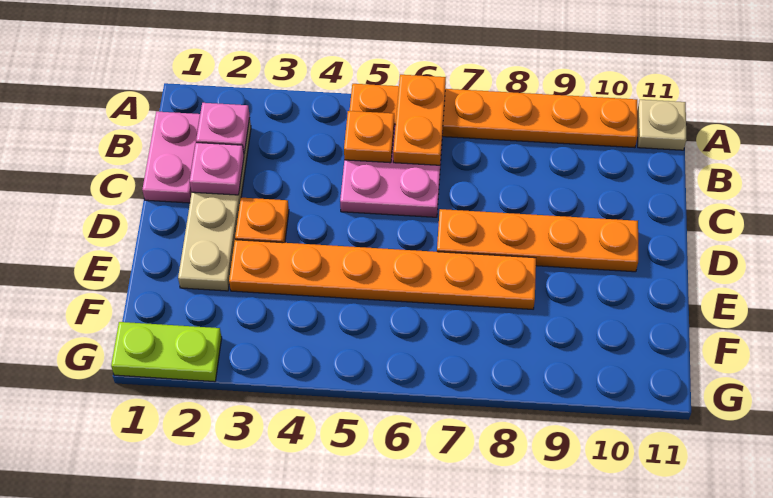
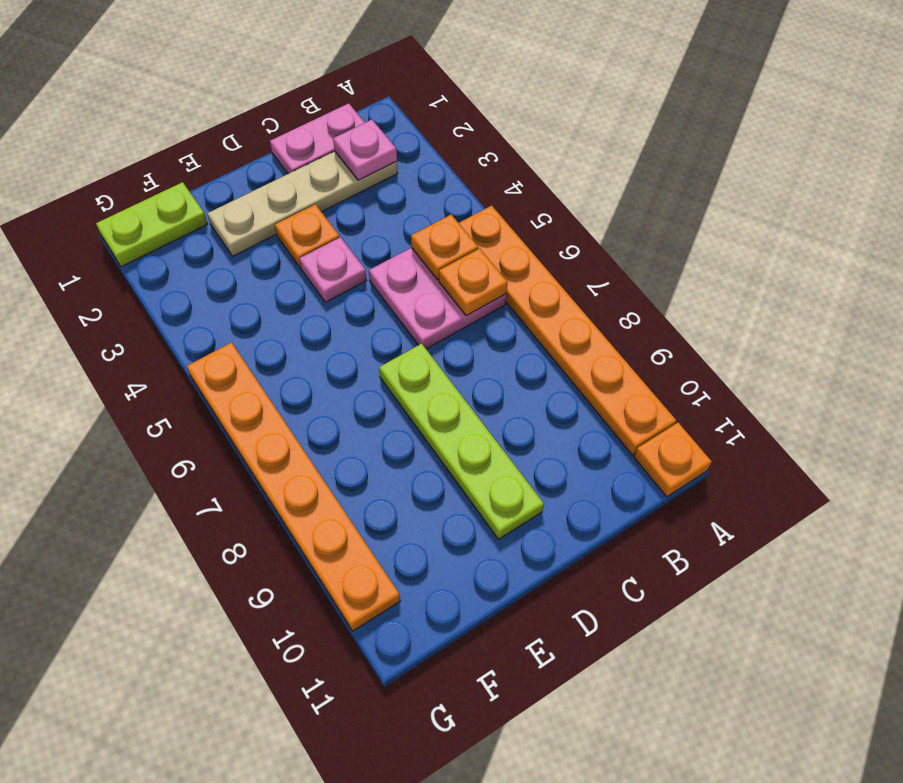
orange 1x2 plate [393,75,446,165] -> orange 1x1 plate [439,249,508,316]
tan 1x1 plate [637,100,686,150] -> orange 1x1 plate [634,423,712,497]
pink 1x1 plate [190,143,244,195] -> pink 1x1 plate moved to [300,237,366,302]
orange 1x4 plate [437,209,638,272] -> lime 1x4 plate [379,344,544,539]
orange 1x6 plate [229,240,536,309] -> orange 1x6 plate moved to [187,343,400,631]
lime 1x2 plate [111,322,222,382] -> lime 1x2 plate turned to [96,182,207,267]

